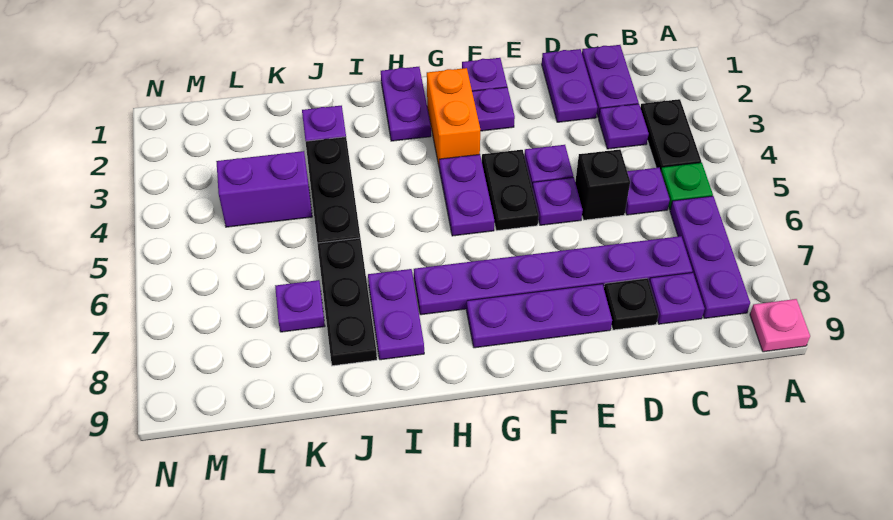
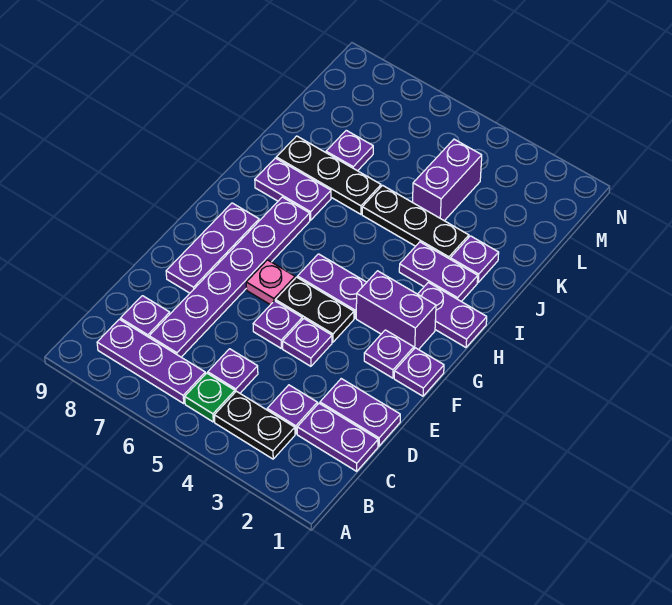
pink 1x1 plate [750,299,810,352] -> pink 1x1 plate moved to [246,260,295,305]
black 1x1 brick [575,149,630,220] -> none
black 1x1 plate [604,278,659,330] -> none
orange 1x2 brick [427,68,480,165] -> purple 1x2 brick [356,271,436,350]
none -> purple 1x2 plate [399,242,478,302]

